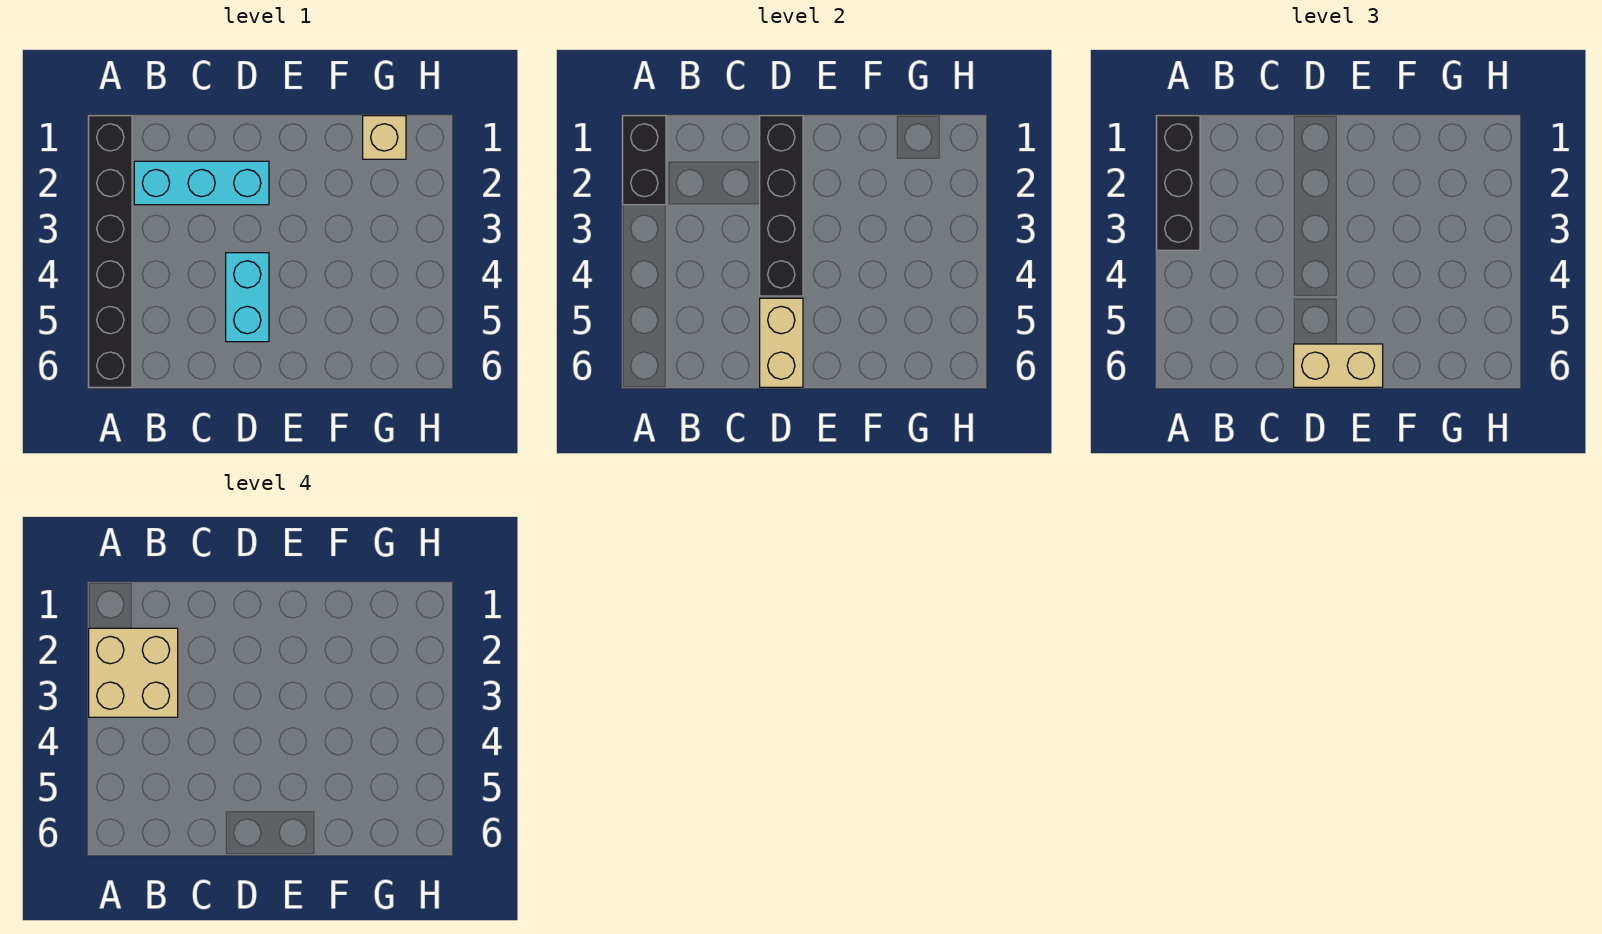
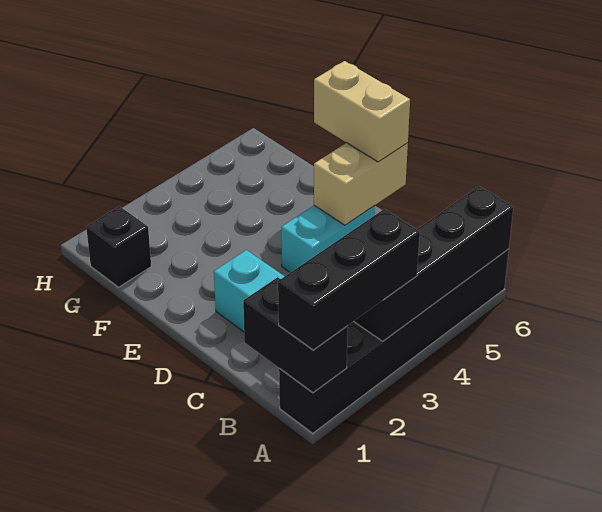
black 1x2 brick [623,116,666,205] -> black 1x2 brick turned to [243,277,348,393]
tan 2x2 brick [89,628,178,717] -> none
black 1x4 brick [760,116,803,296] -> black 1x4 brick moved to [354,186,513,341]
tan 1x1 brick [363,116,406,159] -> black 1x1 brick [86,206,151,287]

